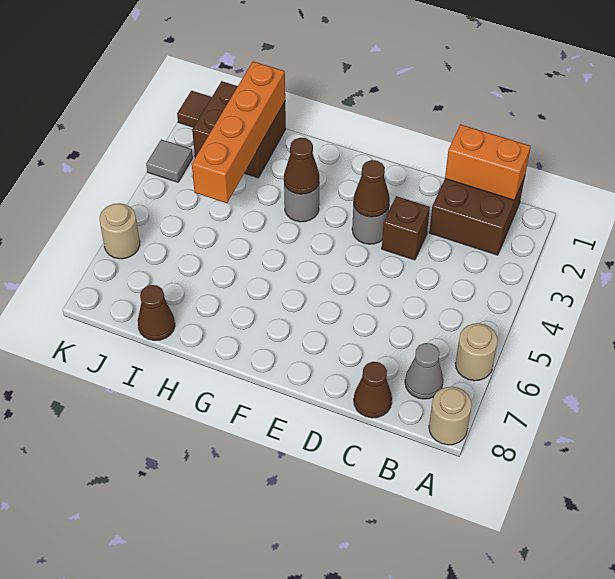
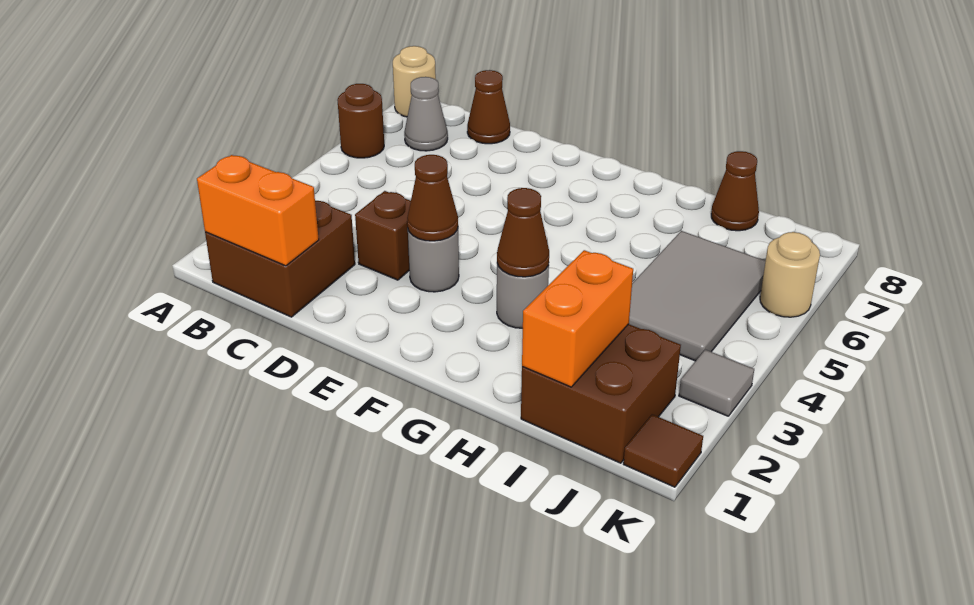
tan 1x1 round brick [455,323,498,381] -> brown 1x1 round brick [338,84,384,158]
orange 1x4 brick [192,61,285,203] -> orange 1x2 brick [522,250,633,387]
none -> grey 2x3 tile [629,231,766,361]

